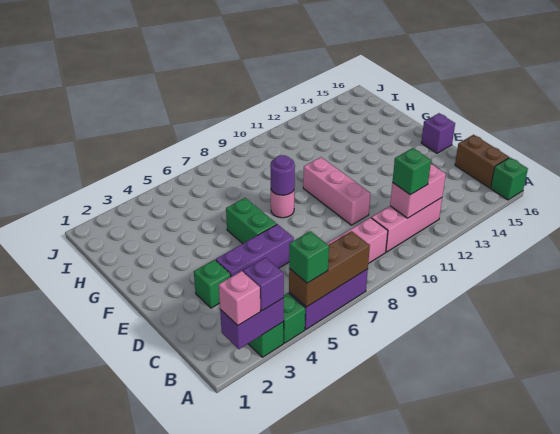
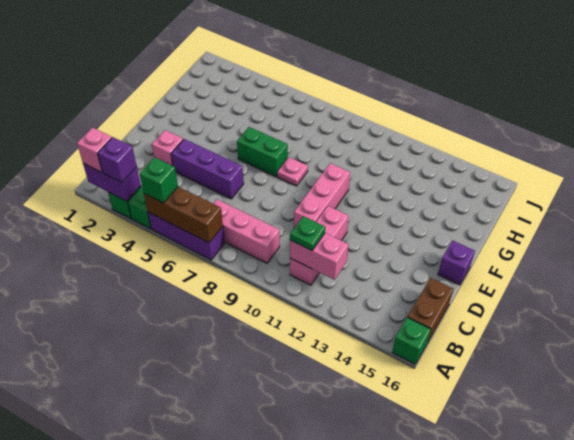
pink 1x3 brick [371,198,442,252] -> pink 1x3 brick turned to [290,206,348,285]
green 1x1 brick [392,148,431,195] -> green 1x1 plate [290,216,325,250]
green 1x1 brick [194,260,231,308] -> pink 1x1 brick [152,130,183,166]
green 1x2 brick [226,198,277,244] -> green 1x2 brick turned to [237,127,288,176]
pink 1x1 round brick [271,190,294,218] -> pink 1x1 plate [277,157,308,186]
purple 1x1 round brick [270,155,295,195] -> none

